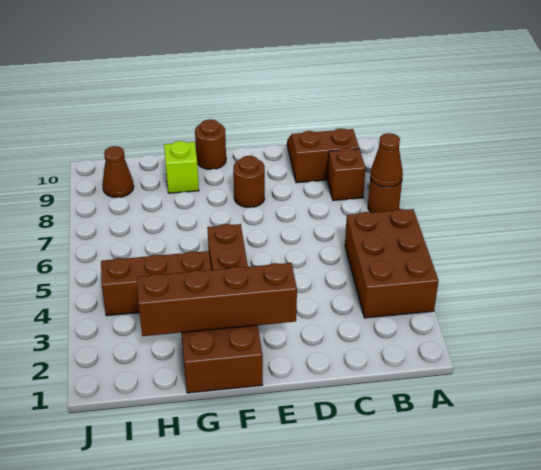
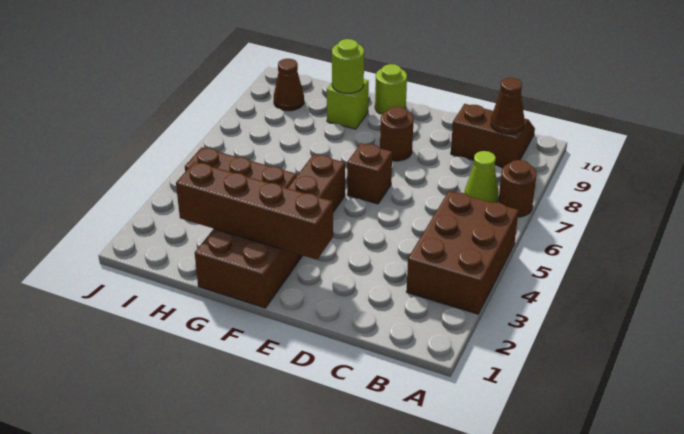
brown 1x1 cone [370,133,403,187] -> brown 1x1 cone moved to [491,78,525,134]
none -> lime 1x1 cone [465,151,499,203]
brown 1x1 brick [328,148,365,201] -> brown 1x1 brick moved to [347,143,392,204]
brown 1x1 round brick [195,119,226,169] -> lime 1x1 round brick [375,64,407,114]
none -> lime 1x1 round brick [332,39,364,93]

